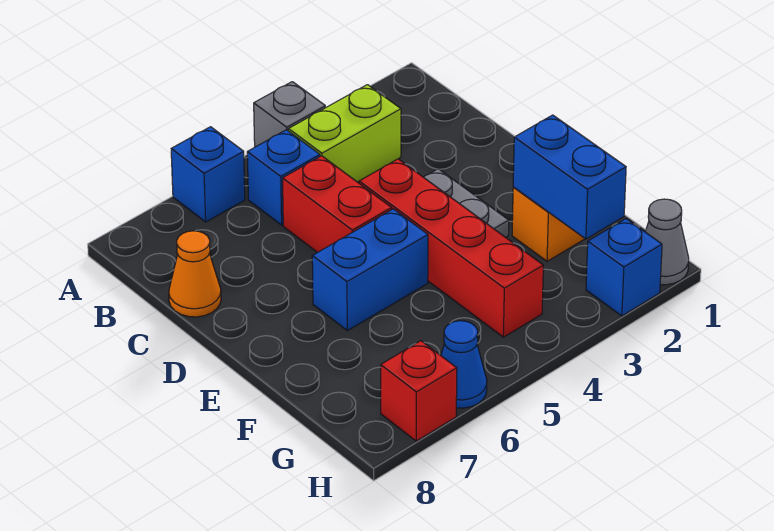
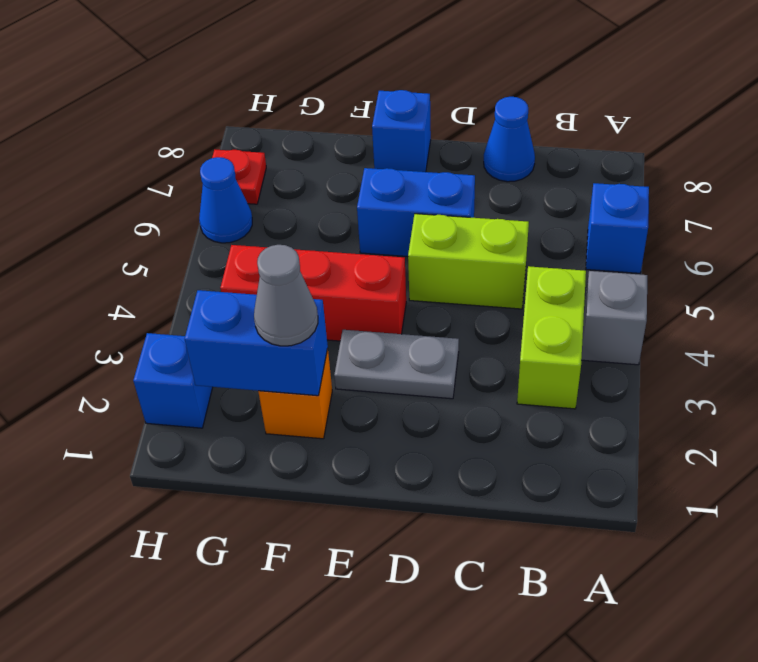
blue 1x1 brick [247,130,320,225] -> blue 1x1 brick moved to [372,90,431,172]
red 1x2 brick [283,156,392,252] -> lime 1x2 brick [408,214,529,309]
orange 1x1 cone [169,231,221,317] -> blue 1x1 cone [484,97,535,182]
red 1x4 brick [359,159,543,337] -> red 1x3 brick [220,245,406,341]
blue 1x2 brick [312,209,428,331] -> blue 1x2 brick turned to [357,168,475,257]
grey 1x1 cone [645,199,689,285] -> grey 1x1 cone moved to [254,245,318,346]
red 1x1 brick [381,341,457,441] -> red 1x1 plate [212,150,266,204]

